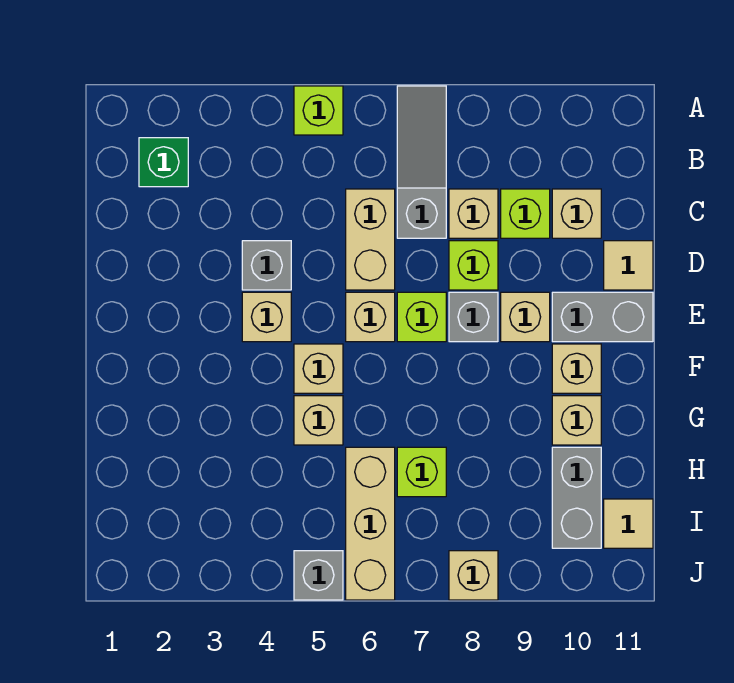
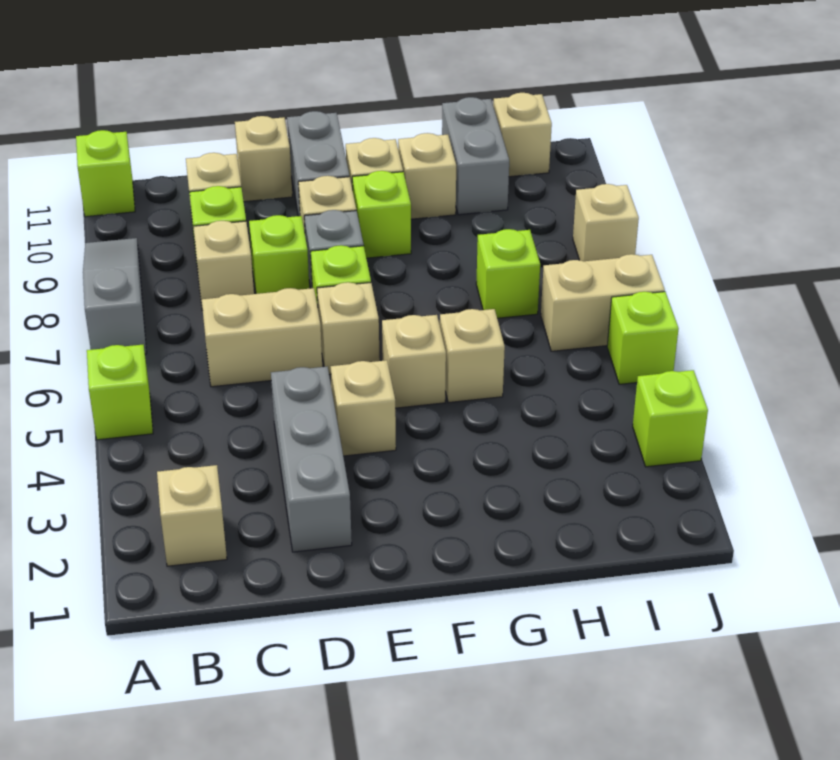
grey 1x3 slope [397,86,446,238] -> grey 1x3 slope turned to [83,238,147,354]
none -> lime 1x1 brick [76,130,135,217]
green 1x1 brick [139,138,188,187] -> tan 1x1 brick [157,465,227,566]
grey 1x1 brick [242,241,291,290] -> grey 1x3 brick [271,367,352,552]
tan 1x1 tile [604,241,653,290] -> tan 1x1 brick [235,116,292,202]
none -> lime 1x1 brick [352,171,411,258]
tan 1x3 brick [346,447,395,600] -> tan 1x2 brick [541,254,665,351]
grey 1x2 brick [552,447,601,548] -> grey 1x2 brick turned to [442,97,509,215]
tan 1x1 tile [604,499,653,548] -> tan 1x1 brick [493,93,552,177]
none -> lime 1x1 brick [633,370,708,467]
grey 1x1 brick [294,551,343,600] -> lime 1x1 brick [607,292,679,384]

